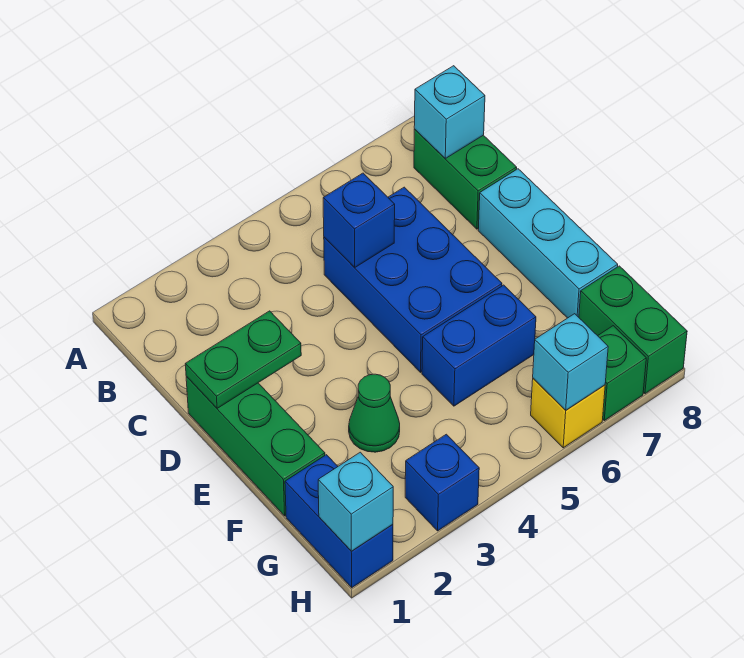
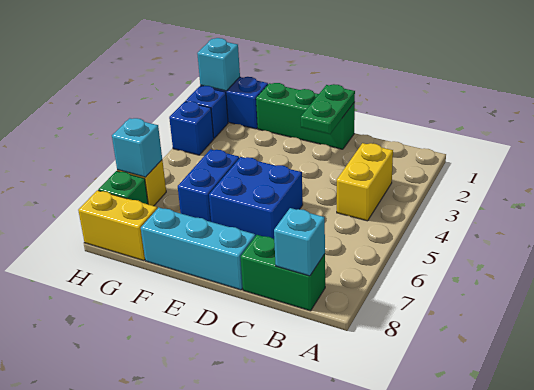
none -> yellow 1x2 brick [337,143,393,221]
blue 2x3 brick [324,187,502,372] -> blue 2x2 brick [209,157,303,239]
blue 1x1 brick [323,173,395,267] -> blue 1x1 brick moved to [185,86,228,138]
green 1x1 cone [349,374,400,452] -> none
green 1x2 brick [579,266,687,394] -> yellow 1x2 brick [78,190,157,261]

